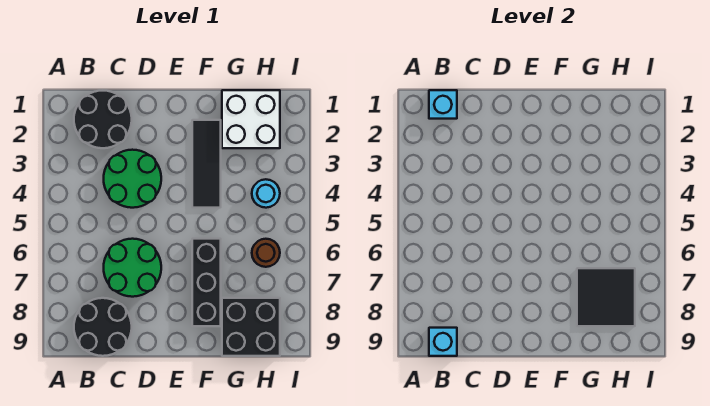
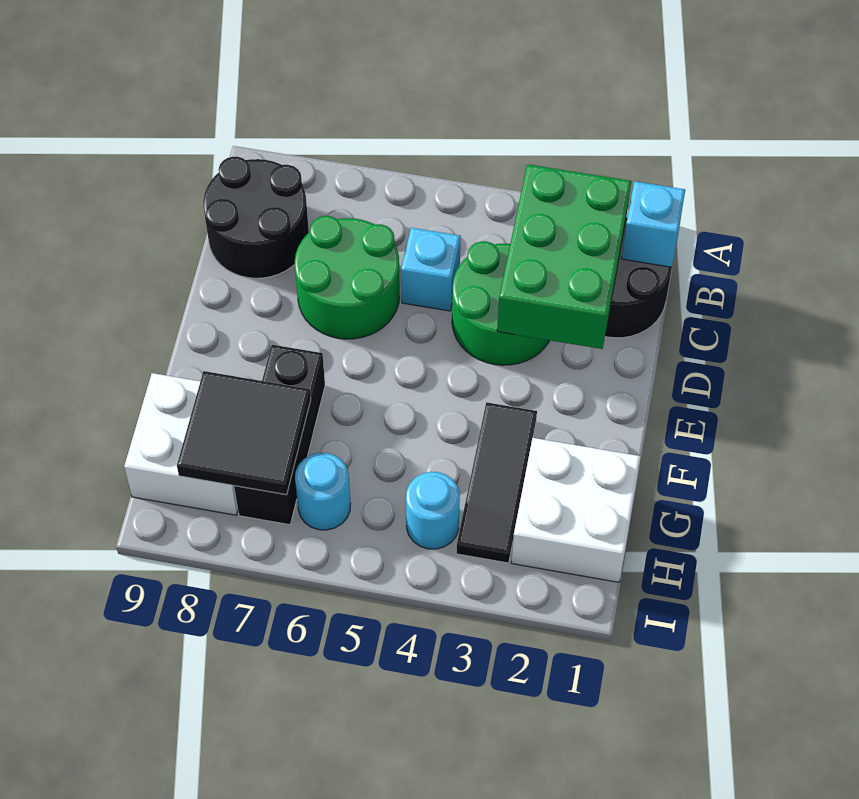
none -> green 2x3 brick [497,164,631,349]
cyan 1x1 brick [429,328,457,356] -> cyan 1x1 brick moved to [401,228,461,311]
black 1x3 tile [192,120,221,208] -> black 1x3 tile turned to [456,402,537,563]
black 1x3 brick [192,239,221,326] -> black 1x3 brick turned to [234,345,325,525]
black 2x2 brick [222,298,280,356] -> white 2x2 brick [124,373,238,515]
brown 1x1 round brick [252,239,280,267] -> cyan 1x1 round brick [295,453,351,530]

